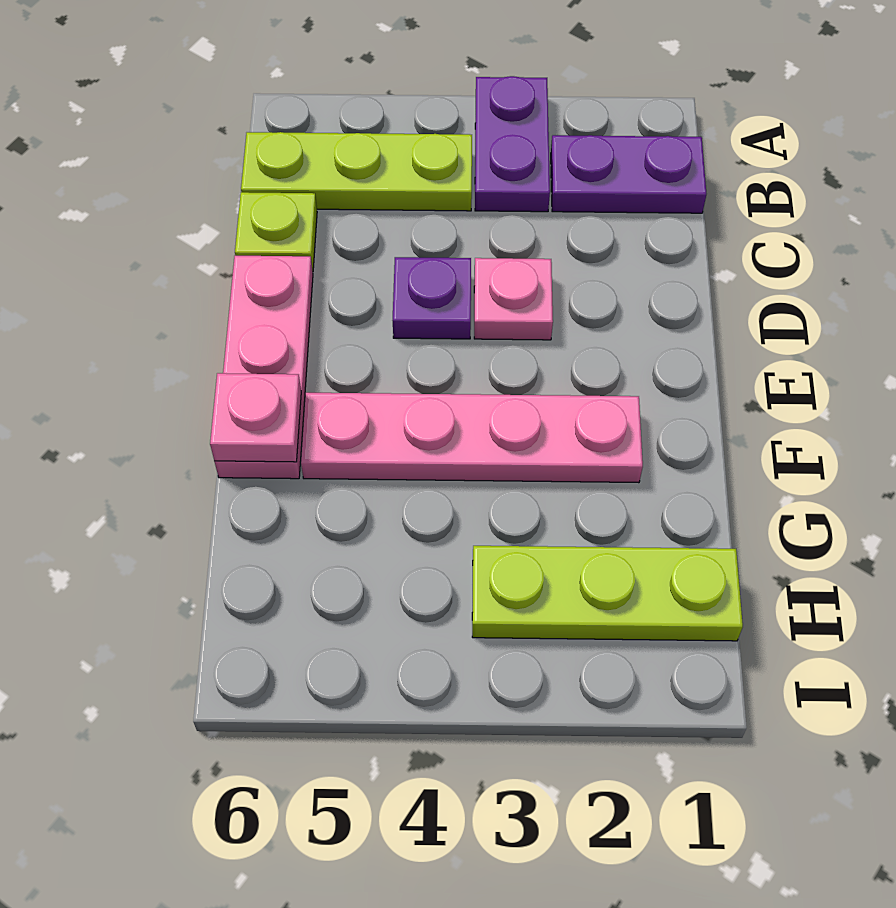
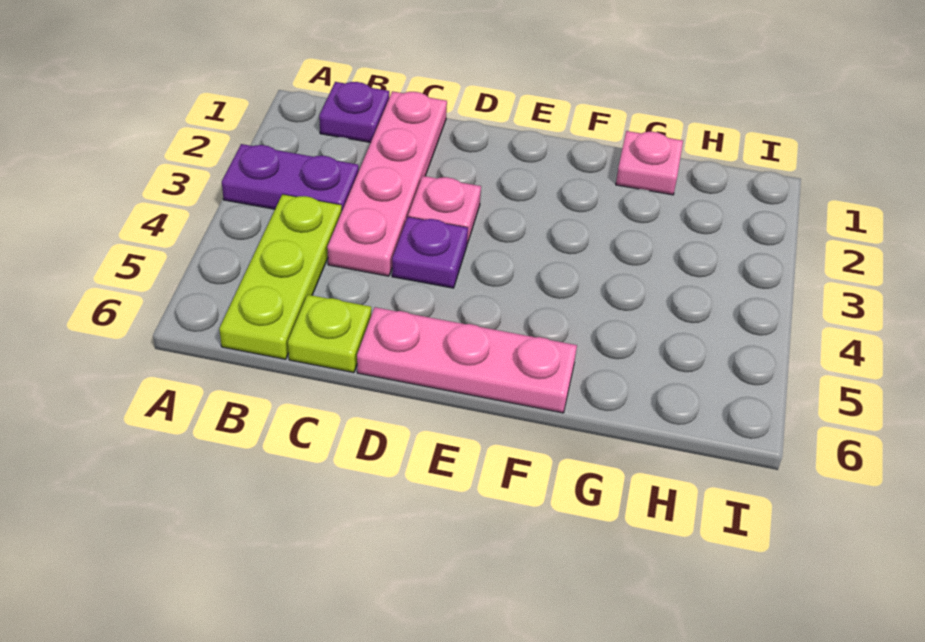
purple 1x2 plate [551,135,706,213] -> purple 1x1 plate [319,82,389,143]
pink 1x4 plate [301,393,643,483] -> pink 1x4 plate moved to [327,91,447,276]
pink 1x1 plate [210,373,301,462] -> pink 1x1 plate moved to [616,131,683,195]
lime 1x3 plate [472,546,743,641] -> none

